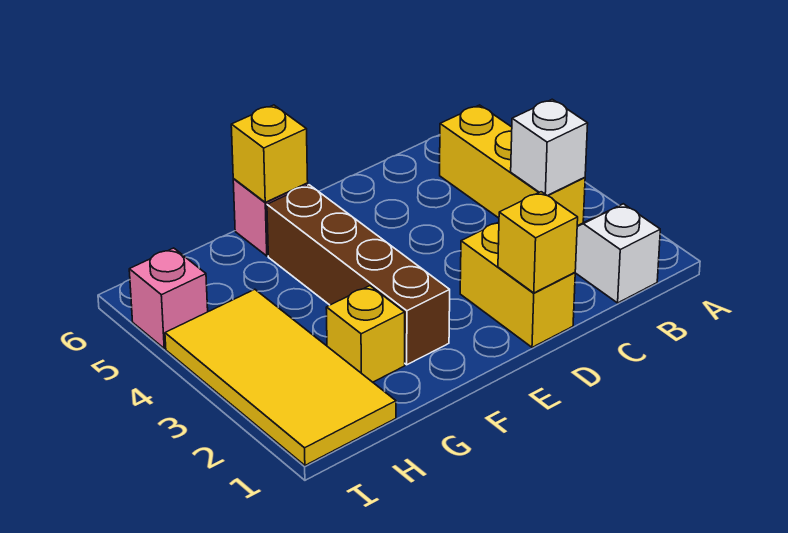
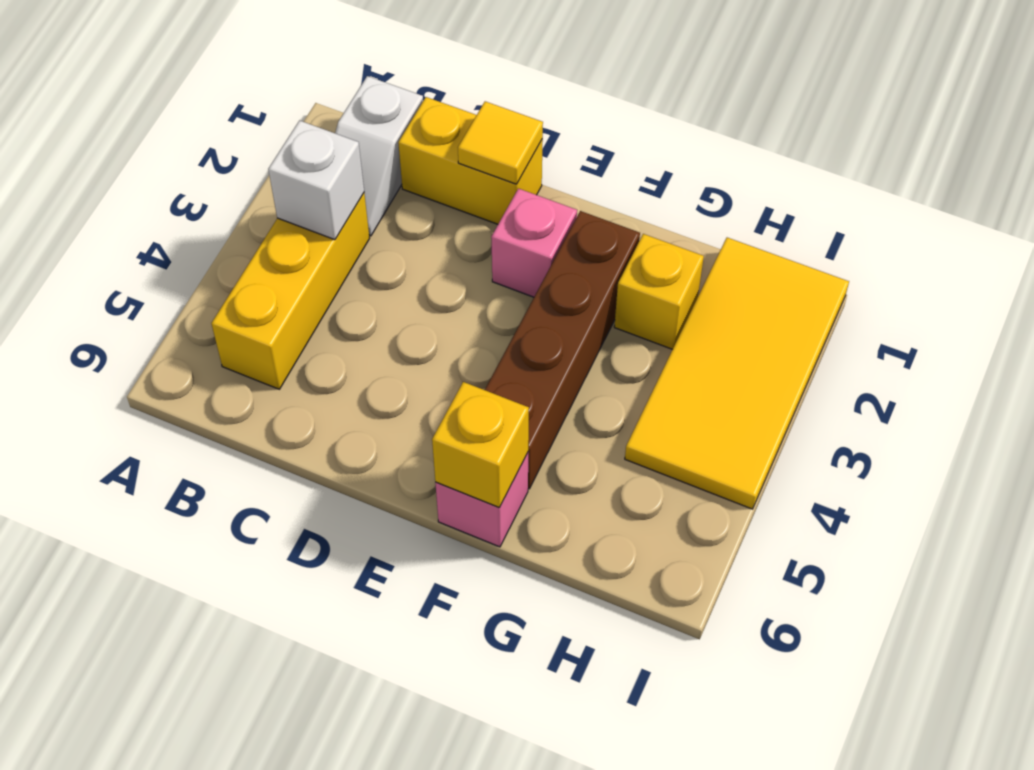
yellow 1x2 brick [460,222,575,347] -> yellow 1x2 brick turned to [398,97,543,224]
yellow 1x1 brick [498,192,578,293] -> yellow 1x1 tile [458,101,543,184]
pink 1x1 brick [129,248,208,348] -> pink 1x1 brick moved to [491,188,577,297]

